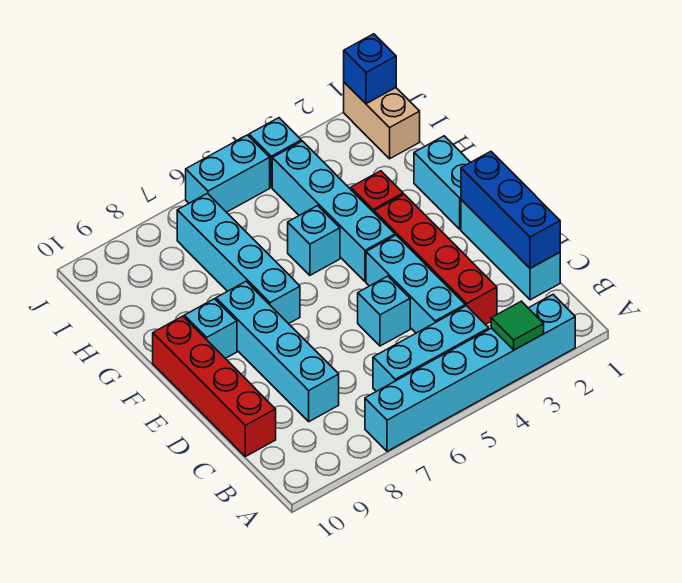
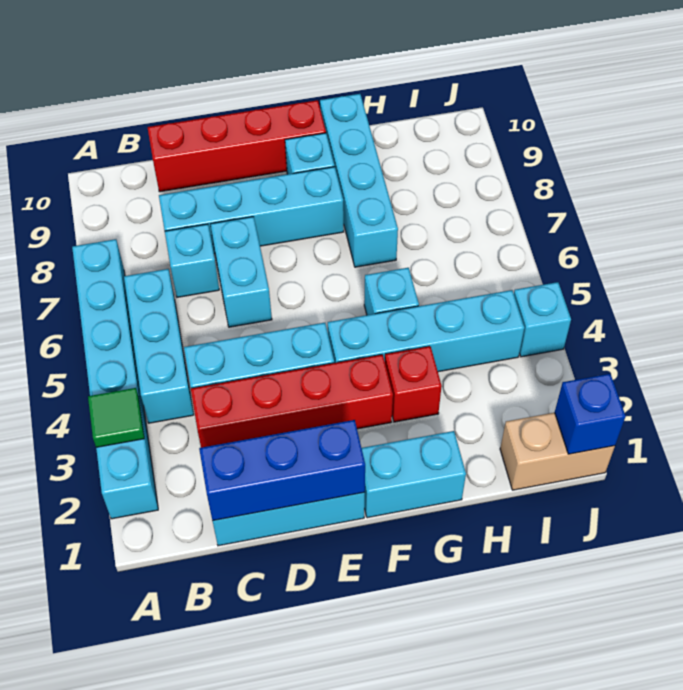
cyan 1x1 brick [358,276,410,346] -> cyan 1x1 brick moved to [165,224,219,297]
cyan 1x4 brick [177,193,300,324] -> cyan 1x4 brick turned to [320,94,398,267]
cyan 1x2 brick [186,135,270,212] -> cyan 1x2 brick moved to [211,217,272,327]

